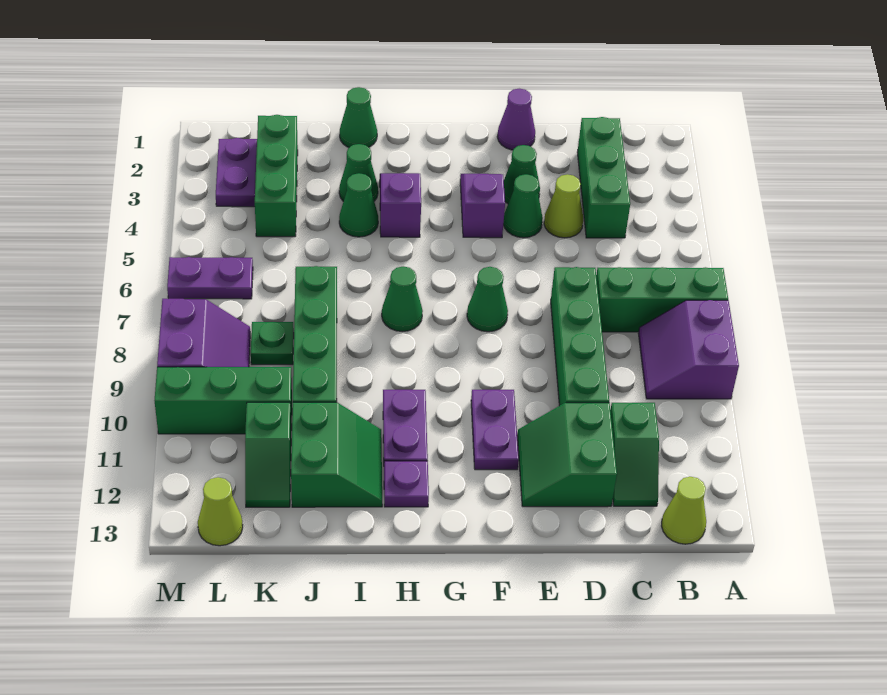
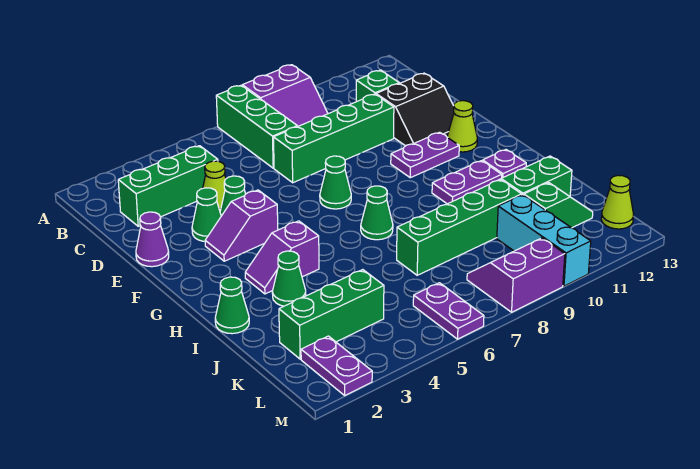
lime 1x1 cone [662,477,706,544] -> lime 1x1 cone moved to [447,101,477,152]
green 2x2 slope [517,403,617,507] -> black 2x2 slope [376,73,454,146]
green 1x1 cone [339,173,378,237] -> none
green 1x1 plate [251,322,294,365] -> none
green 1x3 brick [155,367,292,434] -> cyan 1x3 brick [497,195,591,286]
purple 1x2 plate [216,138,257,207] -> purple 1x2 plate turned to [301,336,372,395]

